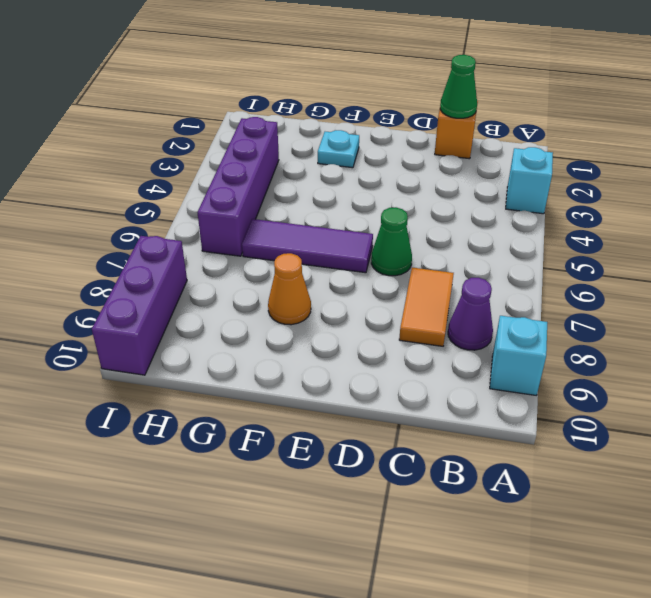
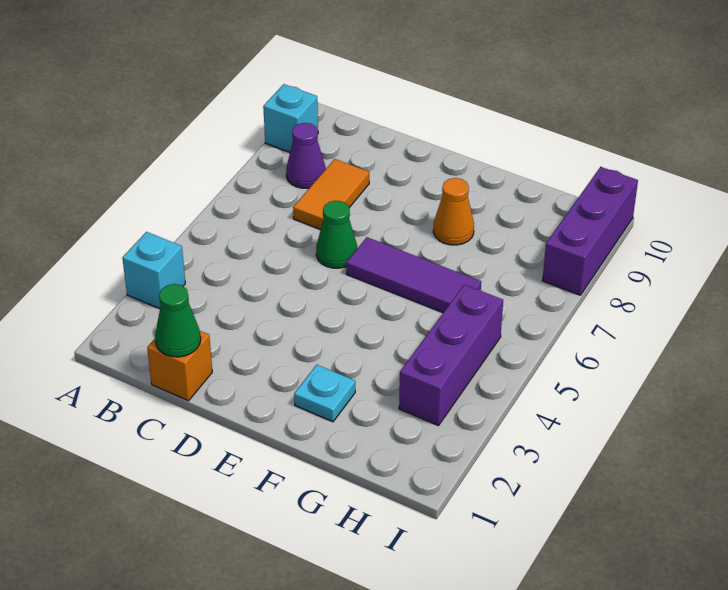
purple 1x4 brick [197,117,279,256] -> purple 1x3 brick [399,285,503,426]

